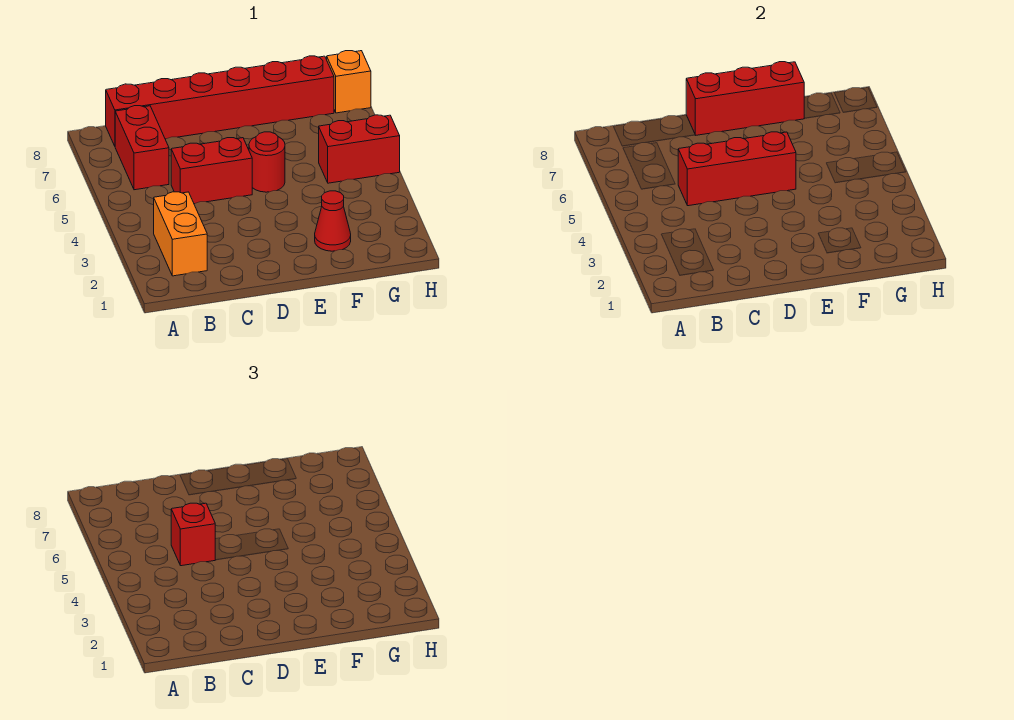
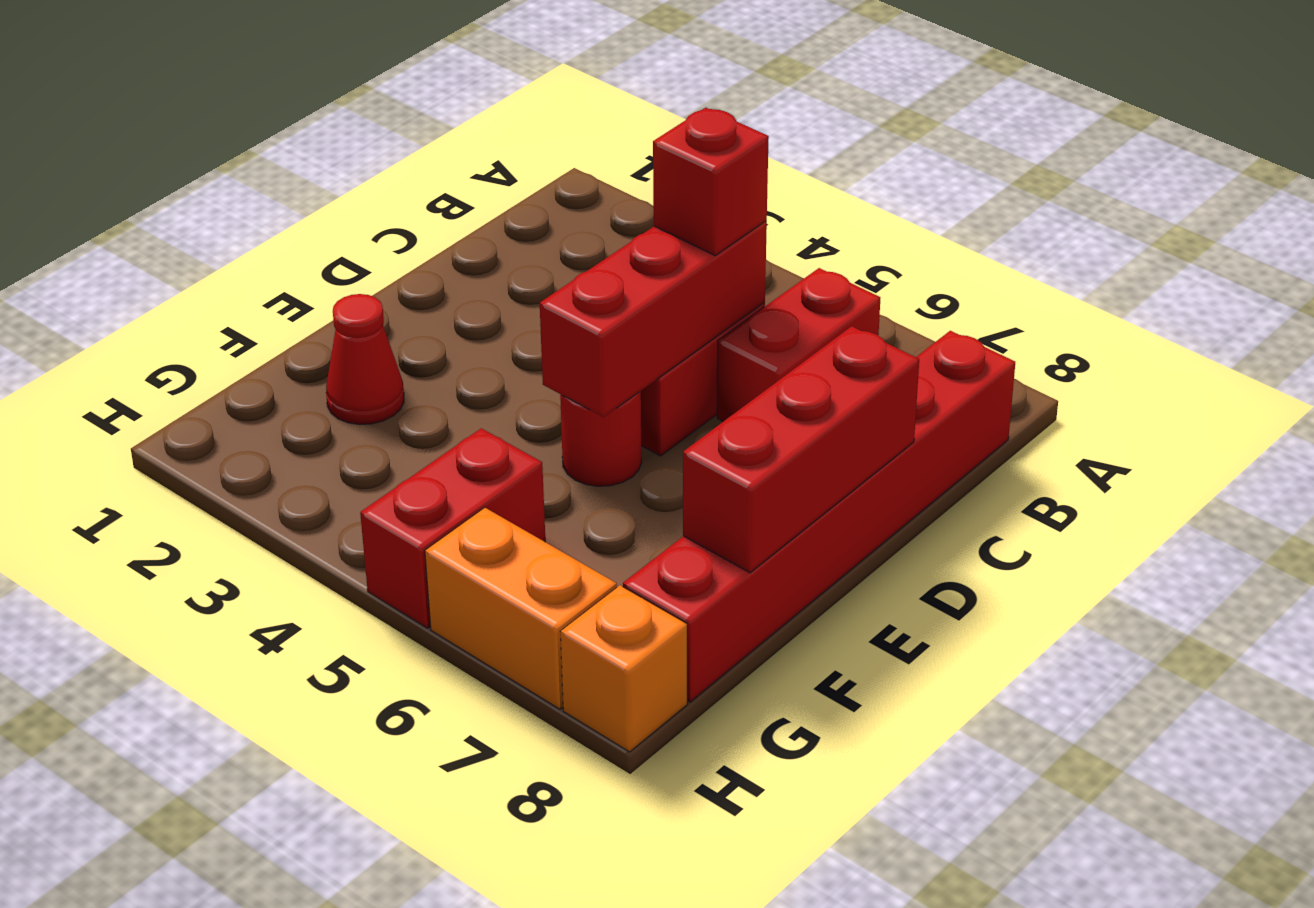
orange 1x2 brick [154,192,207,276] -> orange 1x2 brick moved to [425,508,617,709]
red 1x2 brick [115,106,169,190] -> red 1x2 brick turned to [717,268,880,421]

